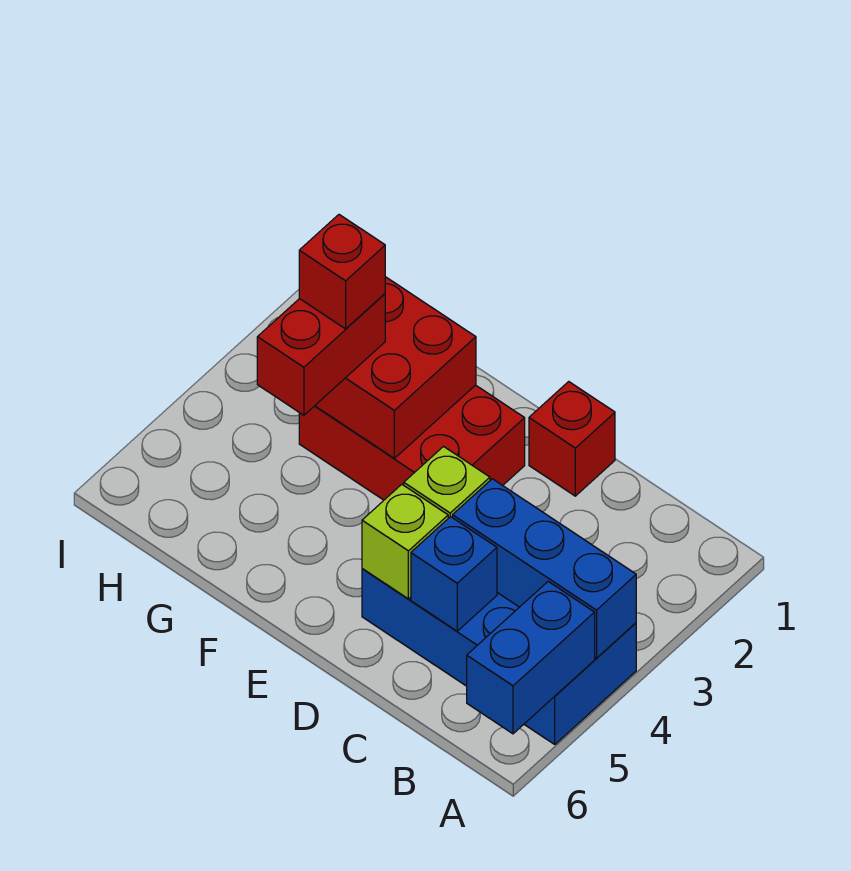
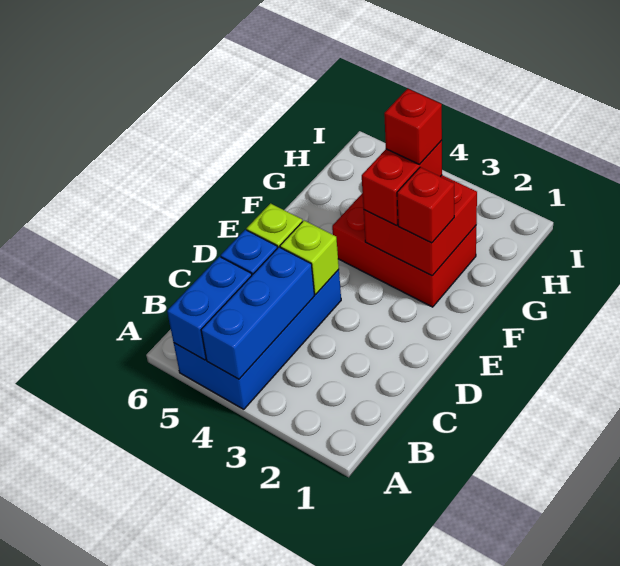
blue 1x2 brick [467,582,595,734] -> blue 1x2 brick turned to [167,257,252,360]
red 1x1 brick [529,382,615,496] -> red 1x1 brick moved to [397,167,454,243]
red 2x3 brick [299,385,525,500] -> red 2x3 brick turned to [332,193,476,307]
red 1x2 brick [257,294,385,415] -> red 1x2 brick turned to [362,140,442,225]

